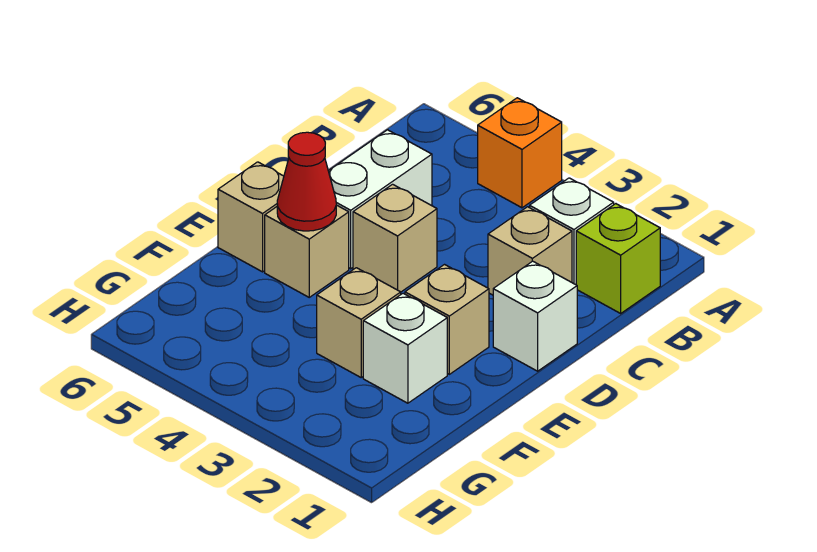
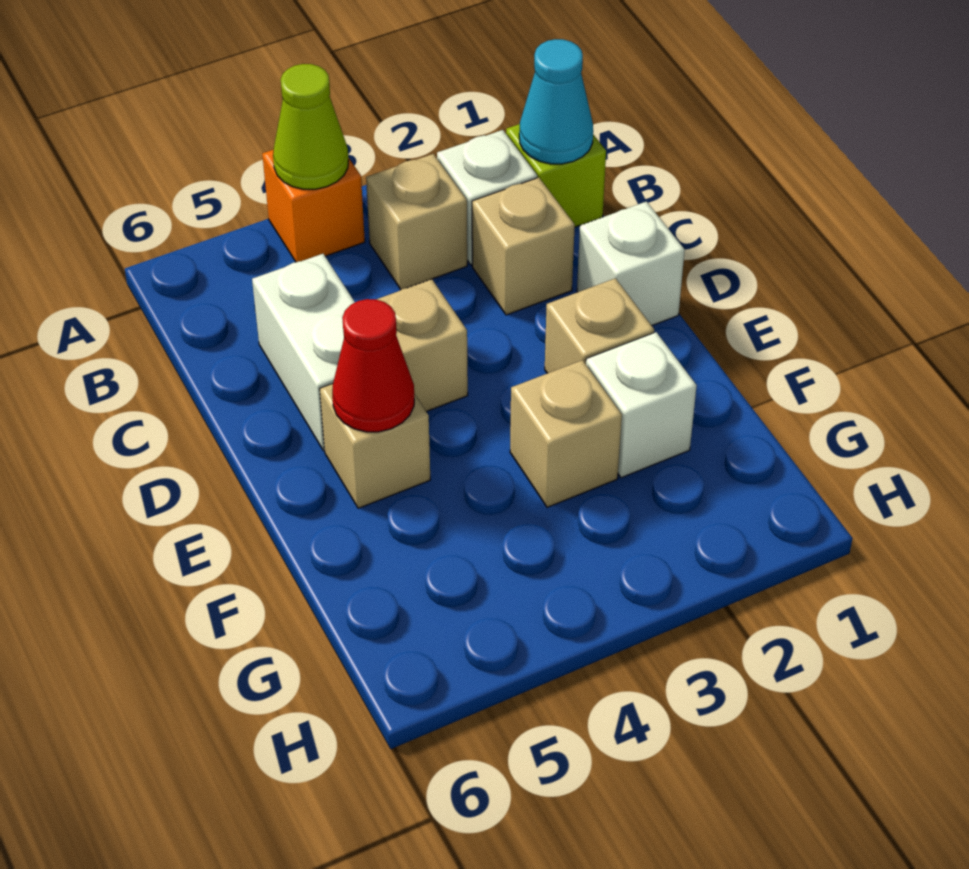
none -> lime 1x1 cone [273,64,348,189]
none -> cyan 1x1 cone [519,39,593,164]
tan 1x1 brick [218,162,284,272] -> tan 1x1 brick moved to [366,154,467,290]

